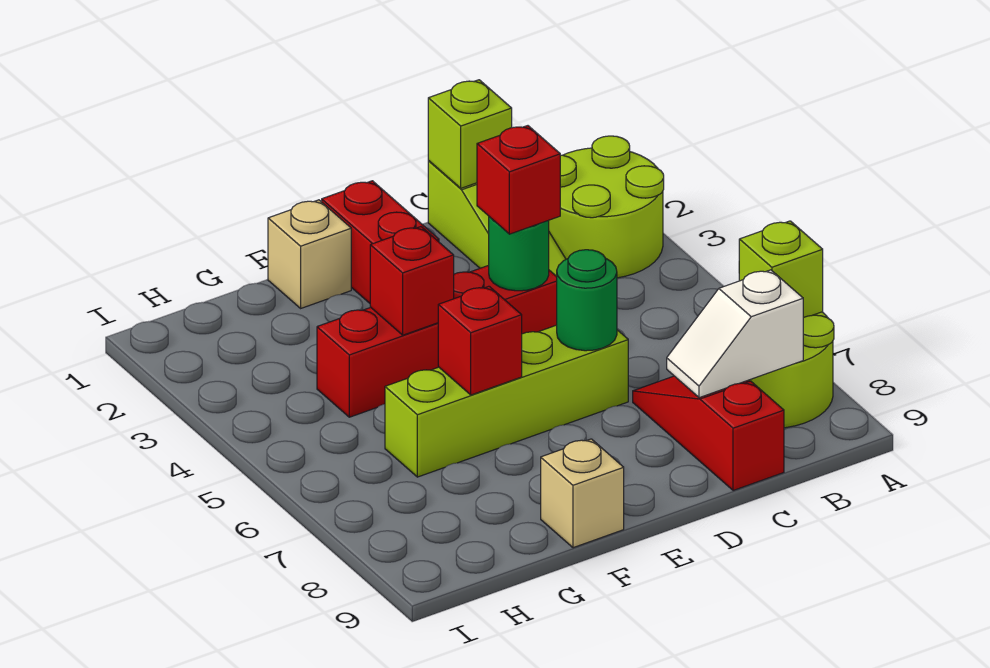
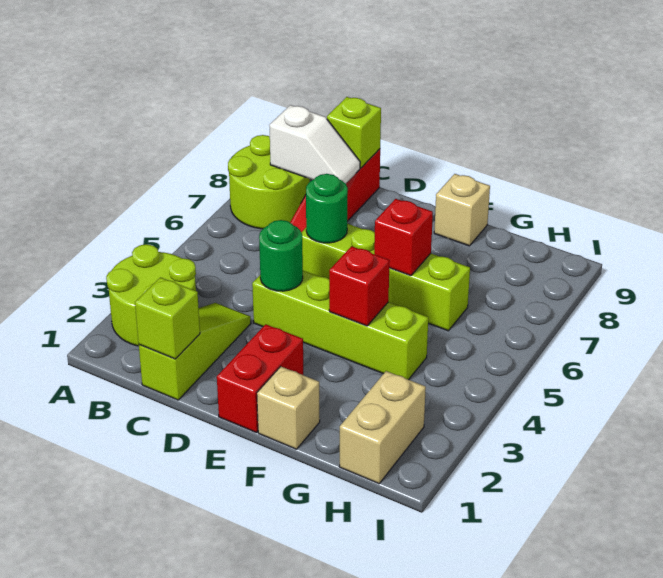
lime 1x1 brick [739,221,823,318] -> lime 1x1 brick moved to [327,97,381,168]
red 1x4 brick [317,265,557,417] -> lime 1x4 brick [252,271,428,380]
red 1x1 brick [477,126,560,234] -> none
none -> tan 1x2 brick [339,371,426,484]

